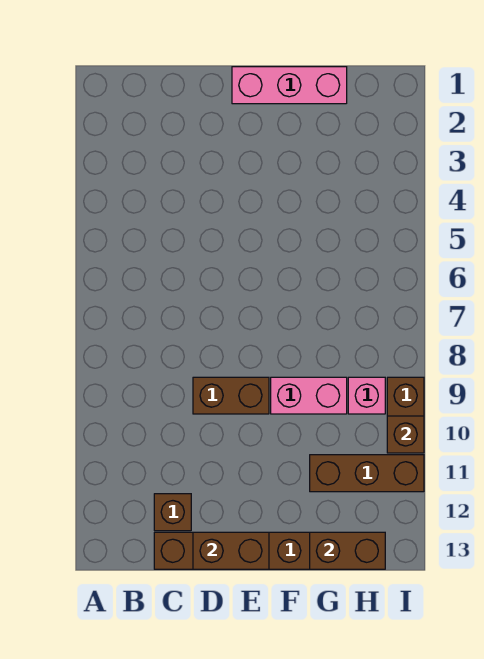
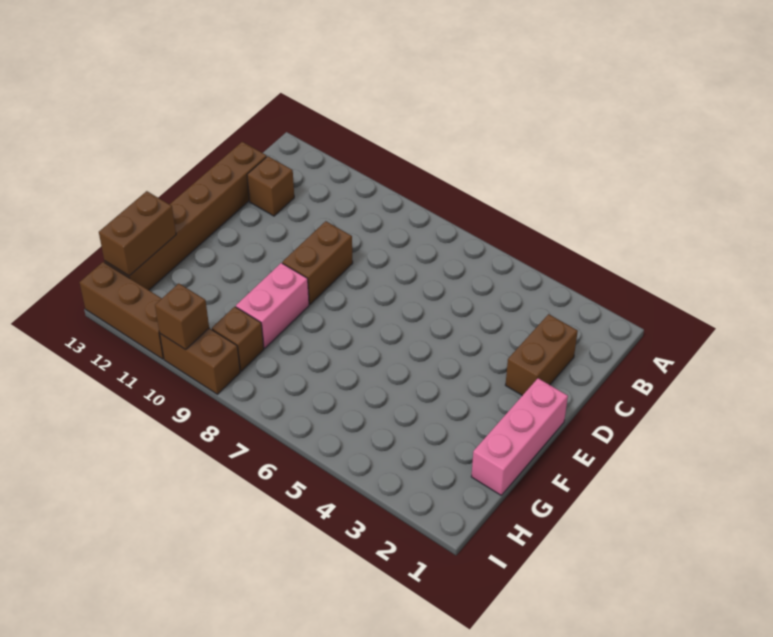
brown 1x2 brick [193,532,269,569] -> brown 1x2 brick moved to [506,314,578,395]
brown 1x3 brick [310,455,424,492] -> brown 1x3 brick turned to [80,262,164,359]
pink 1x1 brick [348,377,385,414] -> brown 1x1 brick [212,307,264,371]

